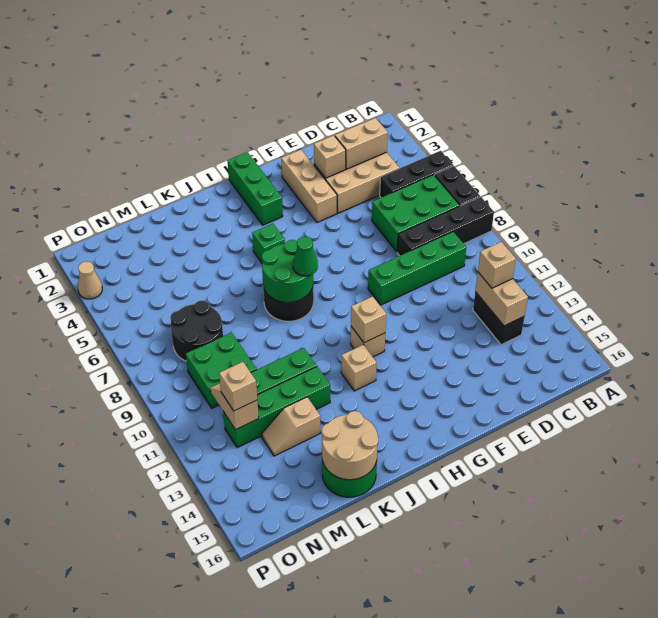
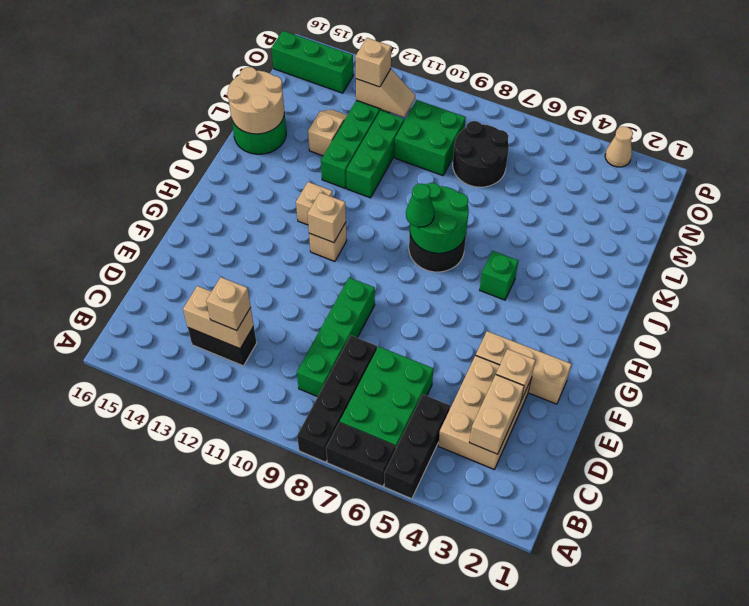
green 1x3 brick [228,152,283,225] -> green 1x3 brick moved to [271,31,353,93]

